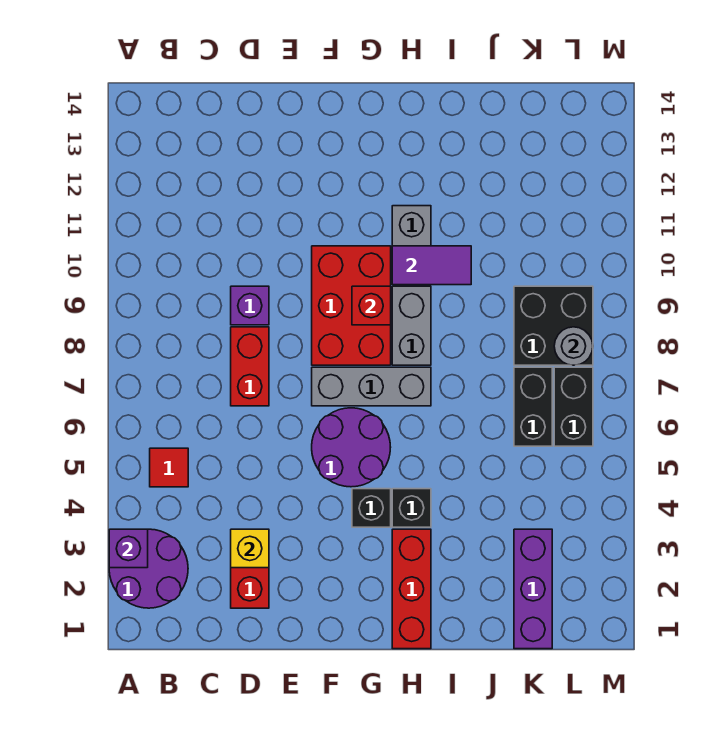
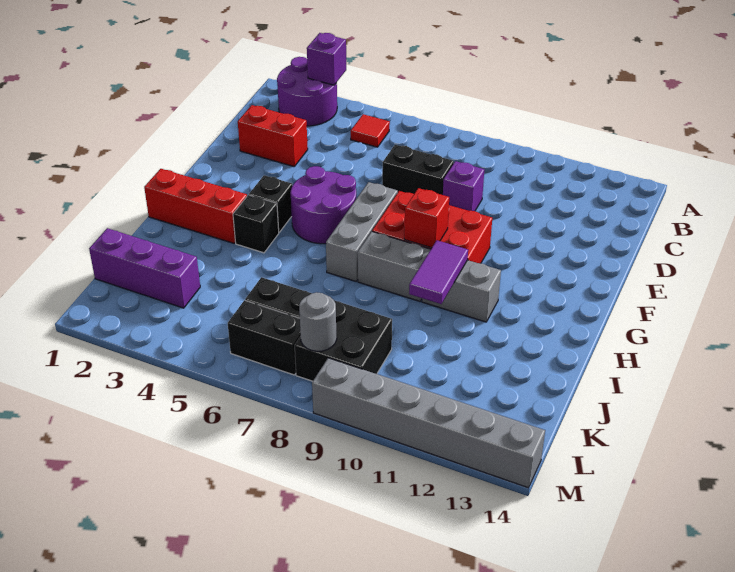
yellow 1x1 brick [231,529,269,568] -> none
red 1x2 brick [231,327,269,406] -> black 1x2 brick [382,145,454,195]
none -> grey 1x6 brick [312,358,545,488]

